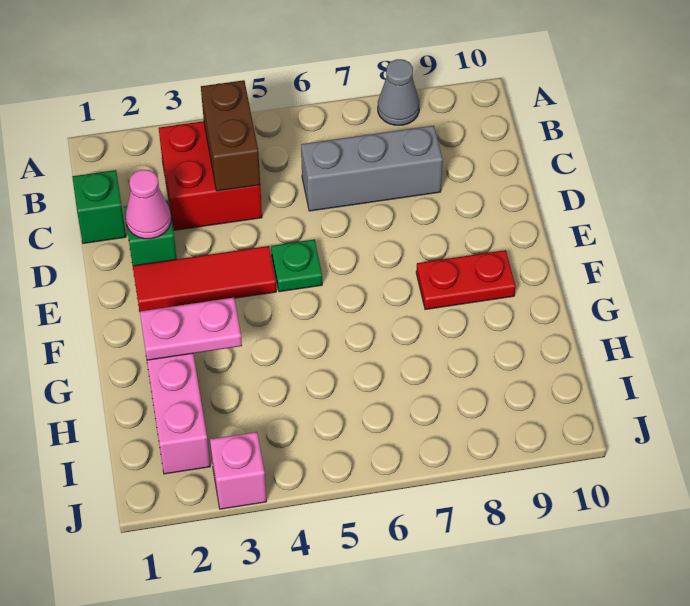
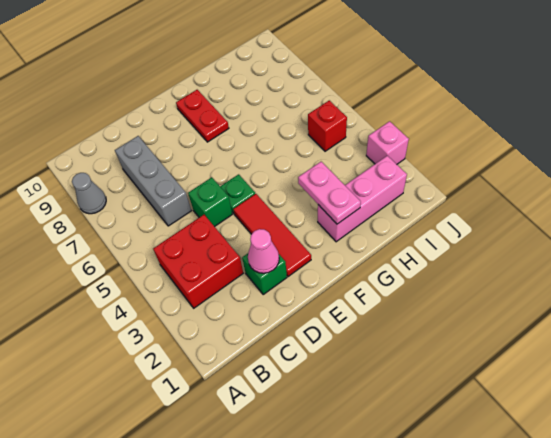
brown 1x2 brick [201,80,260,191] -> none
green 1x1 brick [72,170,126,243] -> green 1x1 brick moved to [188,177,232,227]
none -> red 1x1 brick [308,100,347,151]

